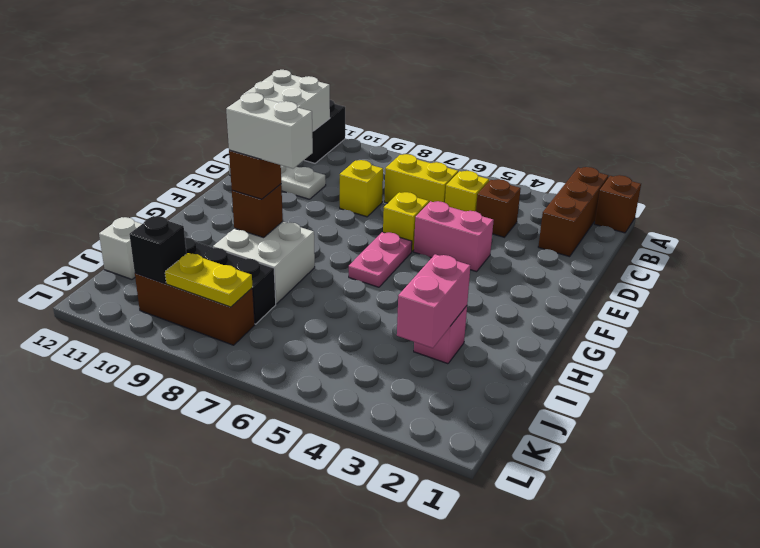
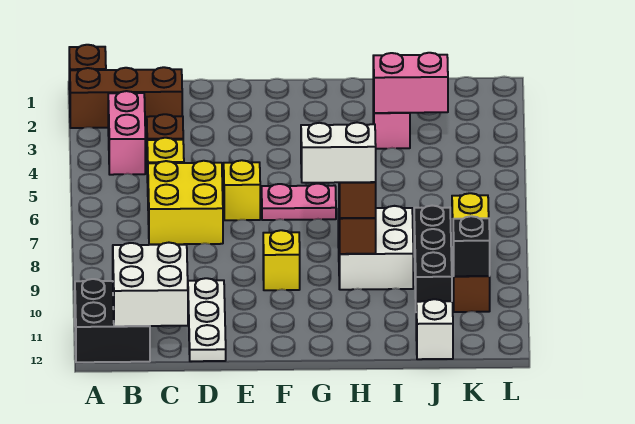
yellow 1x2 brick [384,154,458,203] -> yellow 2x2 brick [148,161,223,244]
yellow 1x1 brick [340,160,383,217] -> yellow 1x1 brick moved to [263,230,300,290]
pink 1x2 brick [414,201,494,272] -> pink 1x2 brick moved to [108,91,145,175]
white 1x2 brick [226,93,313,169] -> white 1x2 brick turned to [301,122,376,183]

